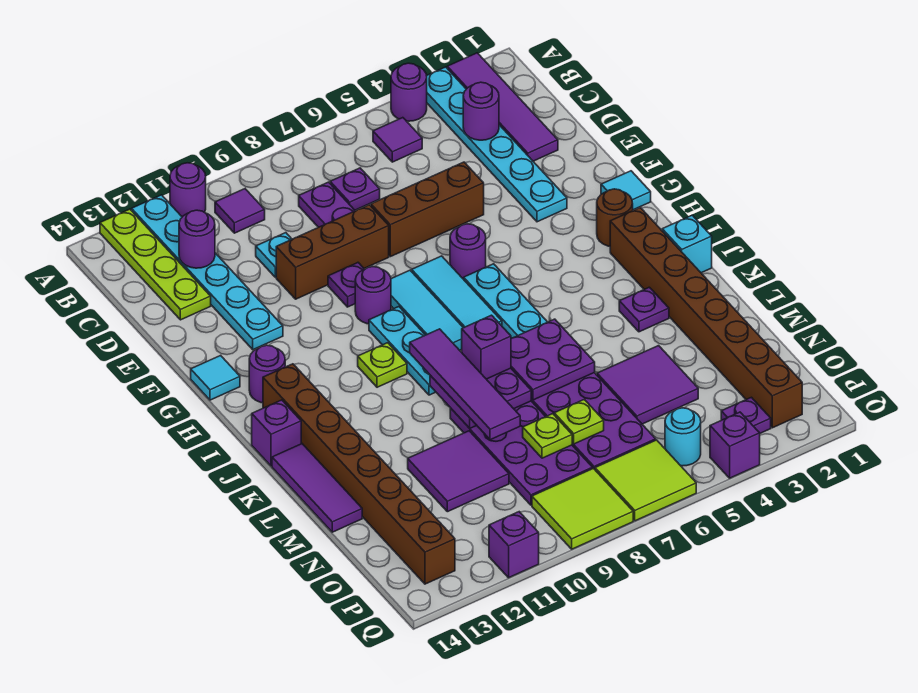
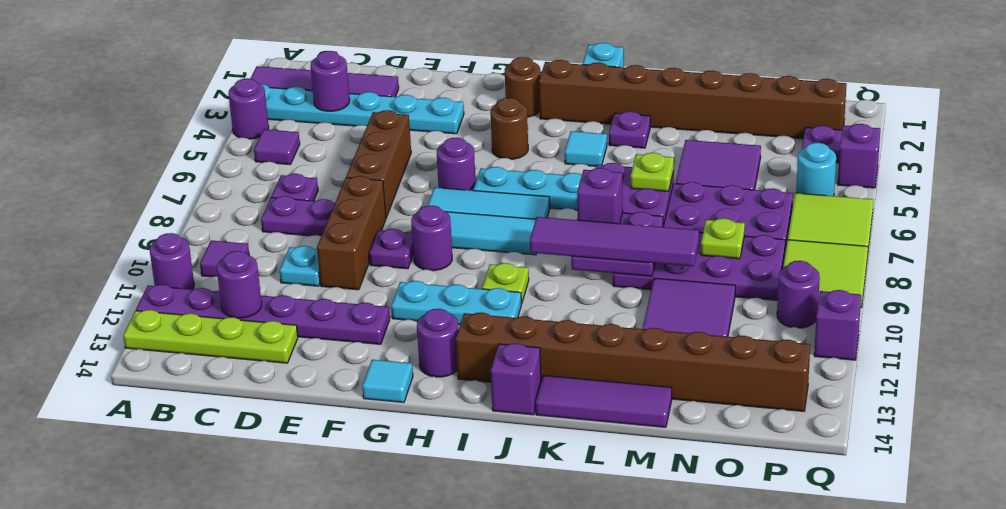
cyan 1x6 plate [132,195,283,350] -> purple 1x6 plate [136,285,390,344]
cyan 1x1 tile [601,171,651,210] -> cyan 1x1 tile moved to [565,131,607,166]
none -> brown 1x1 round brick [490,98,528,159]
cyan 1x3 plate [369,307,435,395] -> cyan 1x3 plate moved to [391,281,521,325]
lime 1x1 plate [554,399,604,444] -> lime 1x1 plate moved to [631,153,674,191]
none -> purple 1x1 round brick [777,261,820,328]

